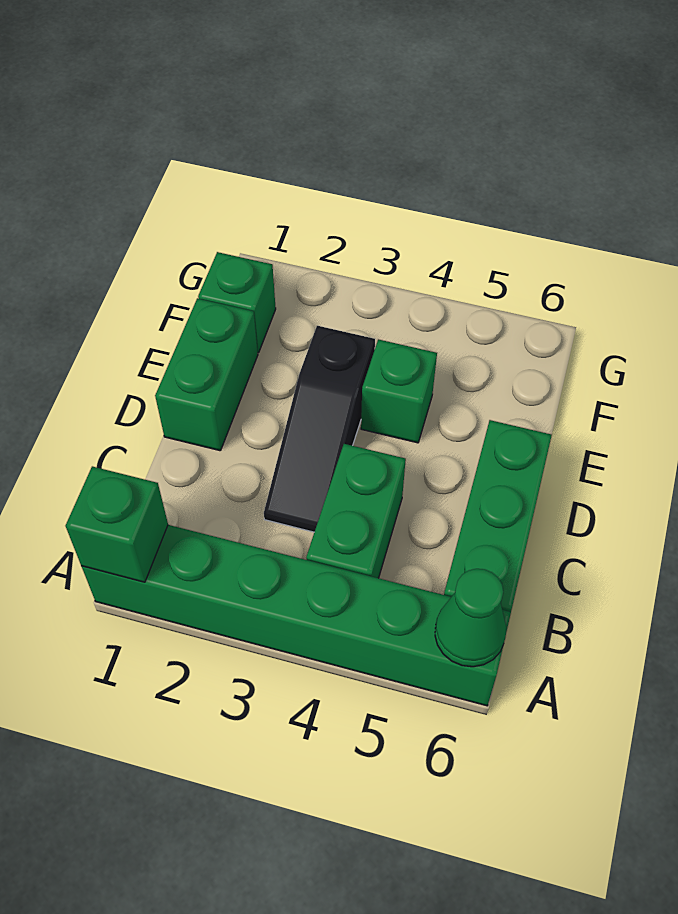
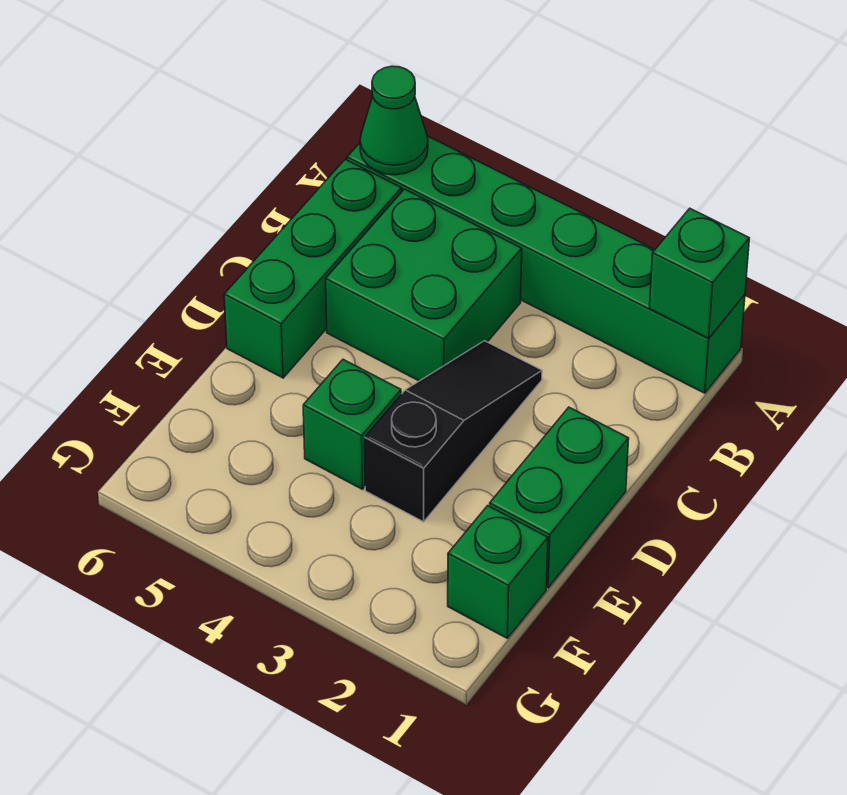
green 1x2 brick [306,444,406,578] -> green 2x2 brick [326,189,522,381]

